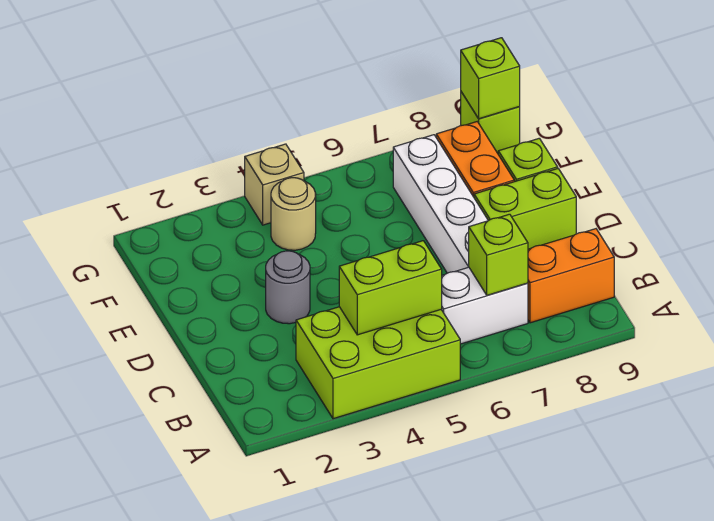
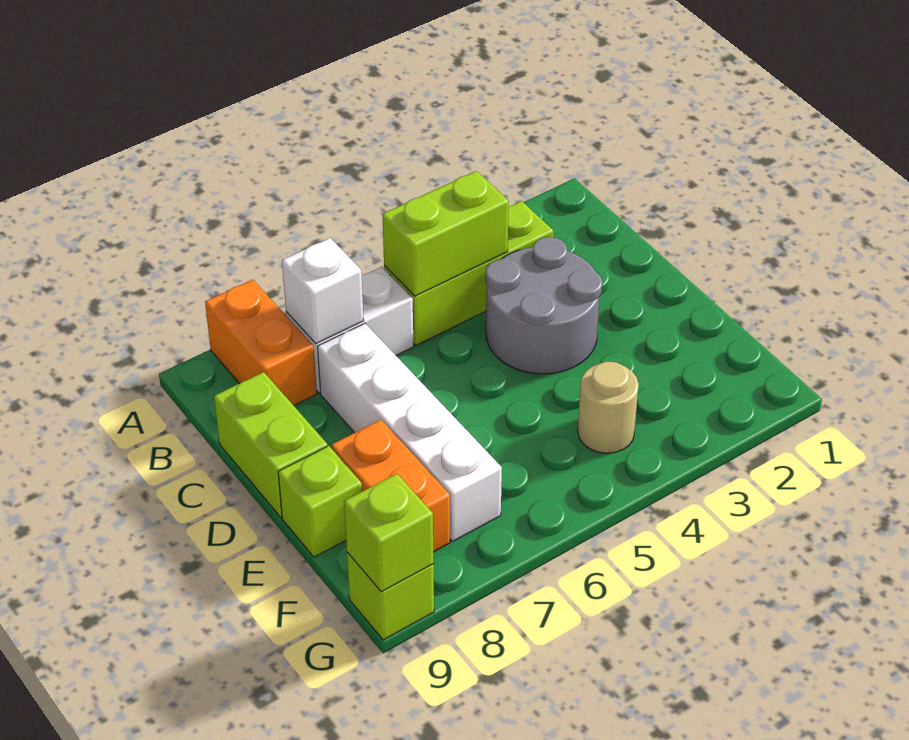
lime 2x3 brick [296,307,460,419] -> lime 1x3 brick [384,201,553,345]
lime 1x1 brick [469,214,528,295] -> white 1x1 brick [282,238,364,344]
orange 1x2 brick [528,229,614,323] -> orange 1x2 brick turned to [205,280,317,406]
grey 1x1 round brick [266,251,310,324] -> grey 2x2 round brick [486,237,602,374]
lime 1x2 brick [474,169,576,249] -> lime 1x2 brick turned to [214,372,327,518]
tan 1x1 brick [245,144,304,225] -> none

